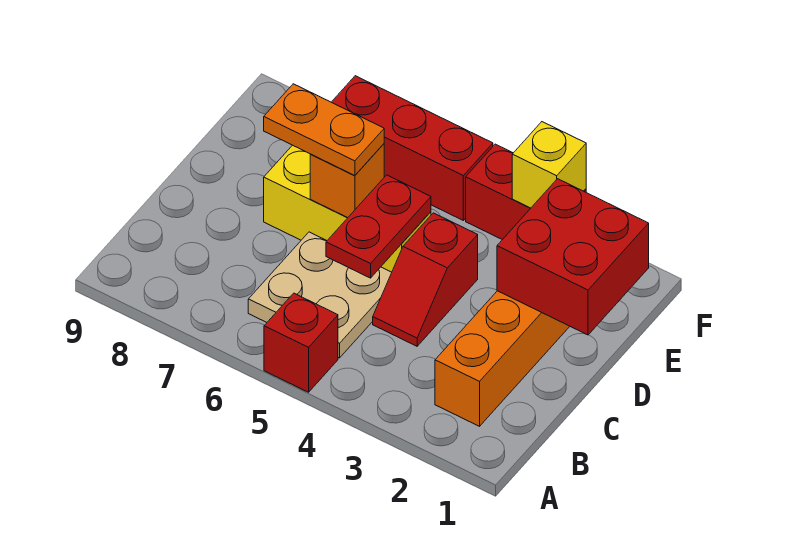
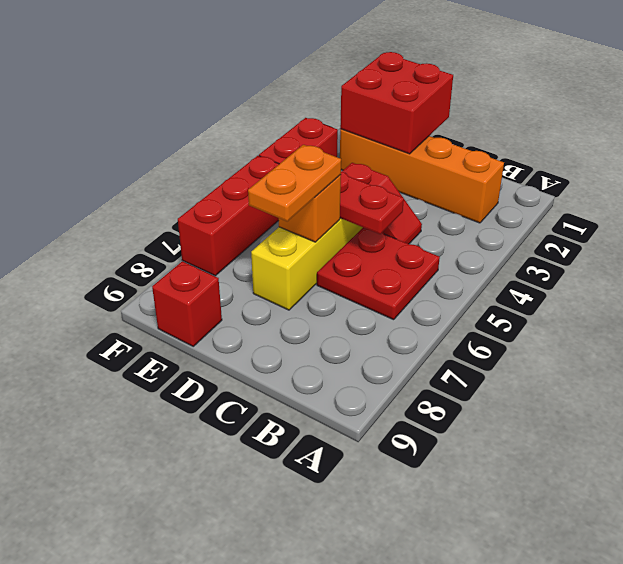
red 1x1 brick [264,293,338,392] -> red 1x1 brick moved to [152,261,222,346]
tan 2x2 plate [248,232,392,358] -> red 2x2 plate [317,228,440,320]
yellow 1x1 brick [512,122,586,208] -> none

